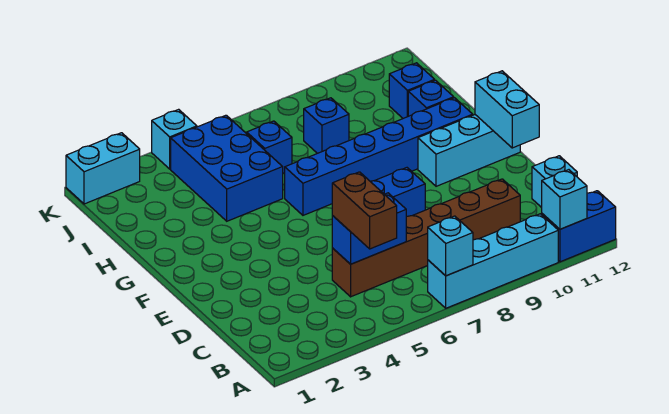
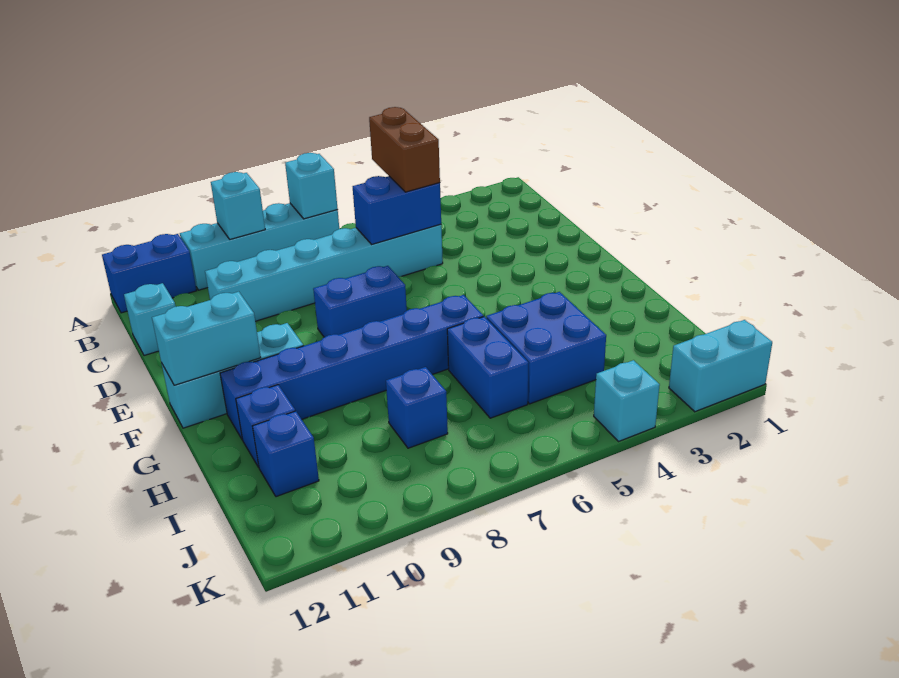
cyan 1x1 brick [542,170,587,229] -> cyan 1x1 brick moved to [211,172,265,239]
brown 1x6 brick [332,179,520,297] -> cyan 1x6 brick [205,224,443,321]
cyan 1x2 brick [475,71,539,148] -> cyan 1x2 brick turned to [152,292,261,385]
blue 2x3 brick [171,115,283,221] -> blue 2x2 brick [486,292,606,404]
blue 1x1 brick [247,121,292,173] -> blue 1x2 brick [447,317,529,418]

